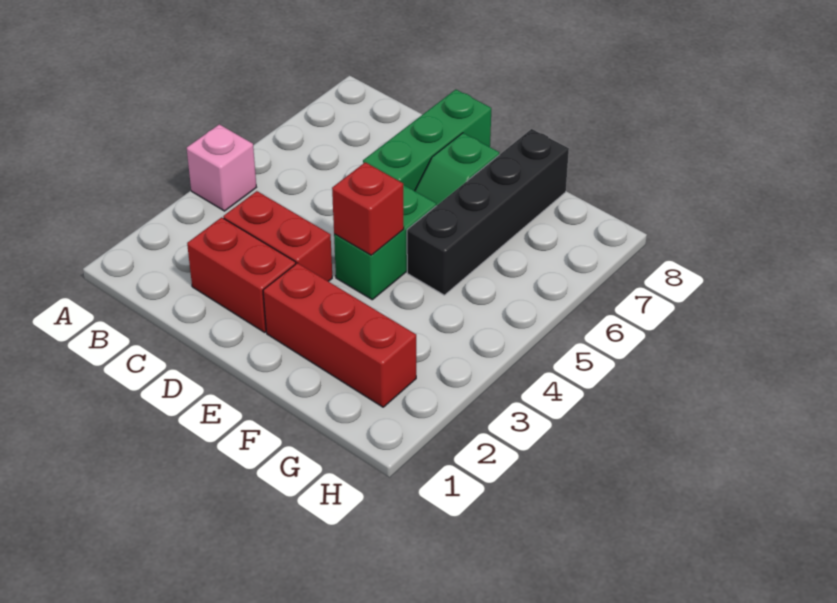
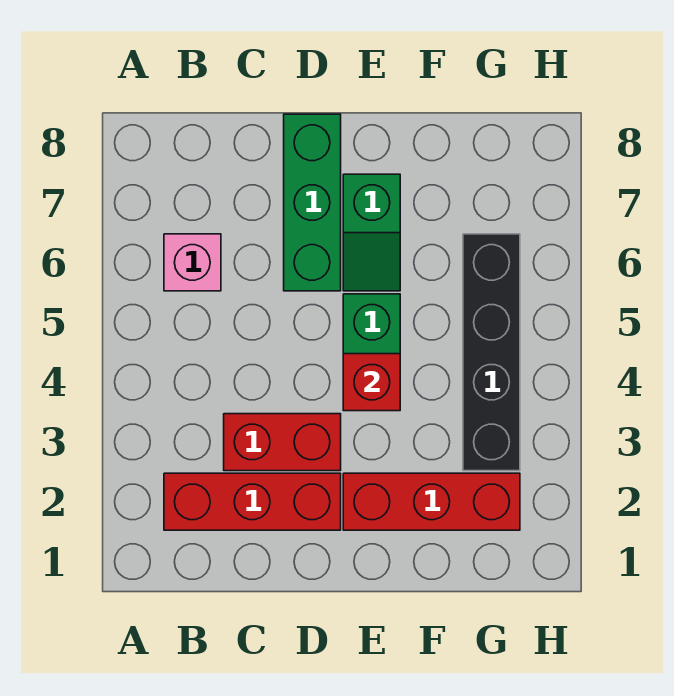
pink 1x1 brick [187,124,256,211] -> pink 1x1 brick moved to [164,234,221,291]
red 1x2 brick [187,217,296,332] -> red 1x3 brick [164,473,341,530]
black 1x4 brick [407,129,569,295] -> black 1x4 brick moved to [463,234,520,471]

